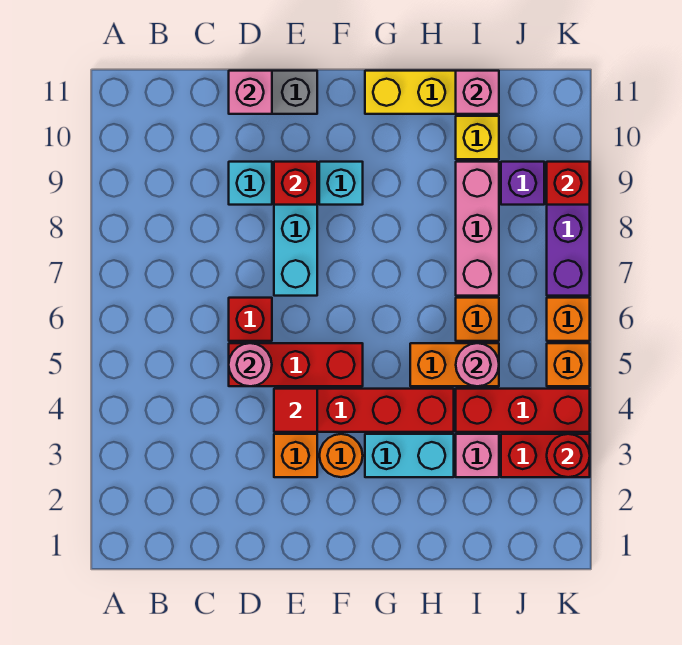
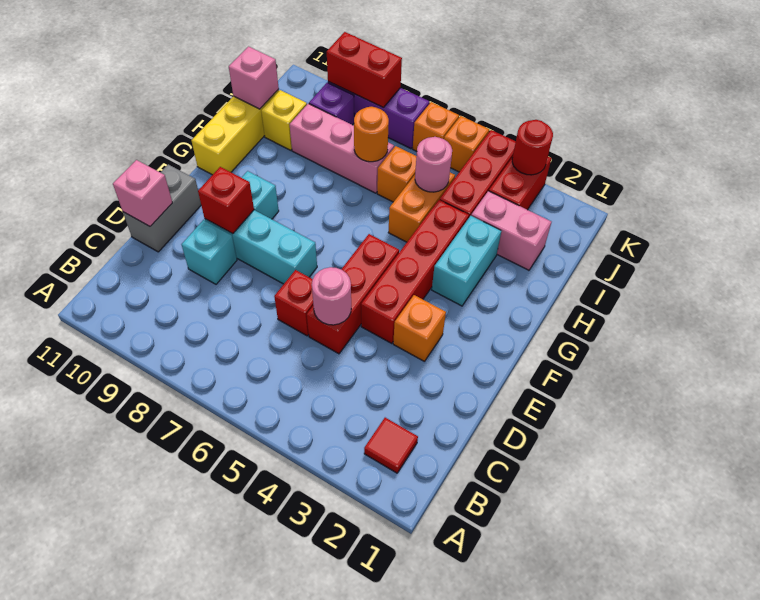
red 1x1 tile [274,389,317,432] -> red 1x1 tile moved to [364,418,418,473]
orange 1x1 round brick [319,434,363,477] -> orange 1x1 round brick moved to [354,107,389,162]
pink 1x1 brick [456,434,499,477] -> pink 1x2 brick [471,191,551,270]
red 1x1 brick [547,162,590,205] -> red 1x2 brick [327,32,402,108]

